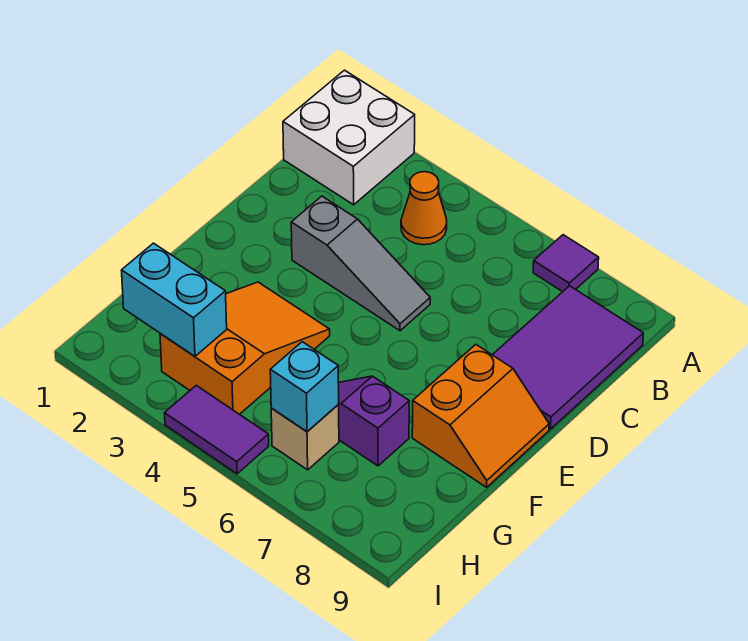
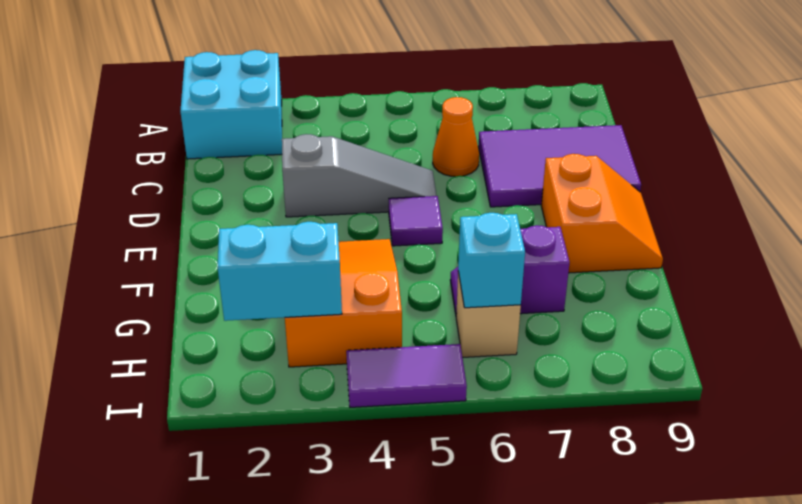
white 2x2 brick [283,70,415,205] -> cyan 2x2 brick [180,50,282,159]
purple 1x1 tile [533,235,599,292] -> purple 1x1 tile moved to [389,196,443,246]
orange 1x1 cone [401,172,447,245] -> orange 1x1 cone moved to [433,97,479,176]
purple 2x3 tile [493,286,643,429] -> purple 2x3 tile turned to [478,125,641,207]

